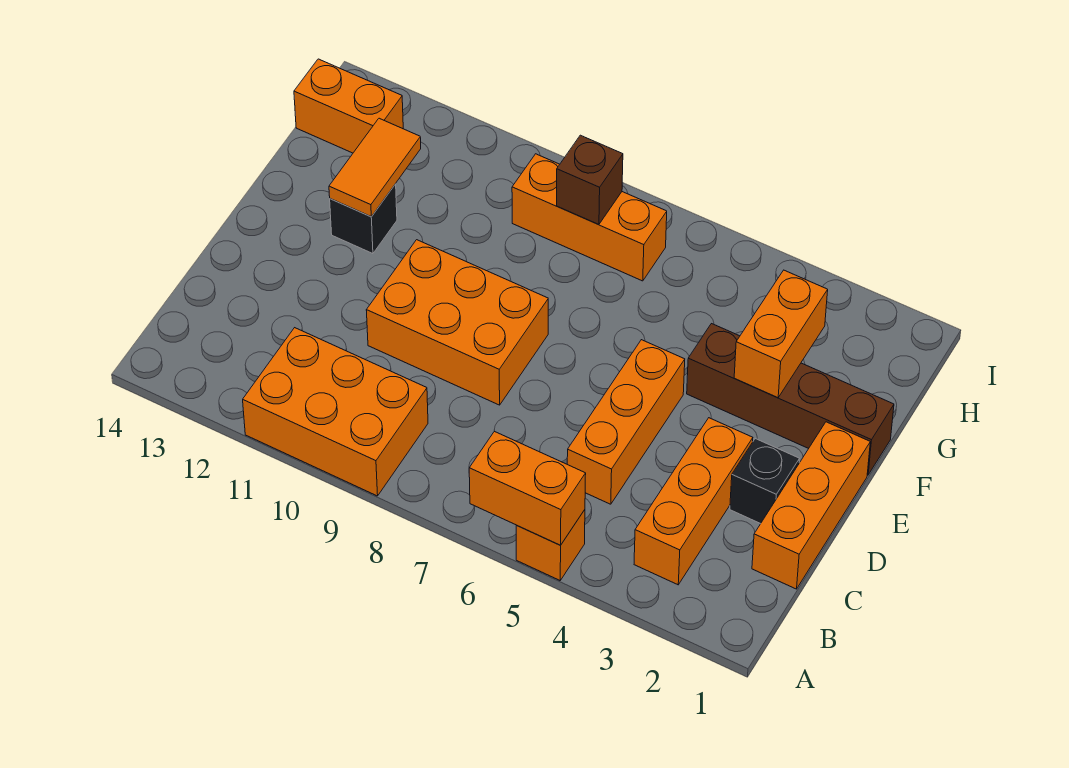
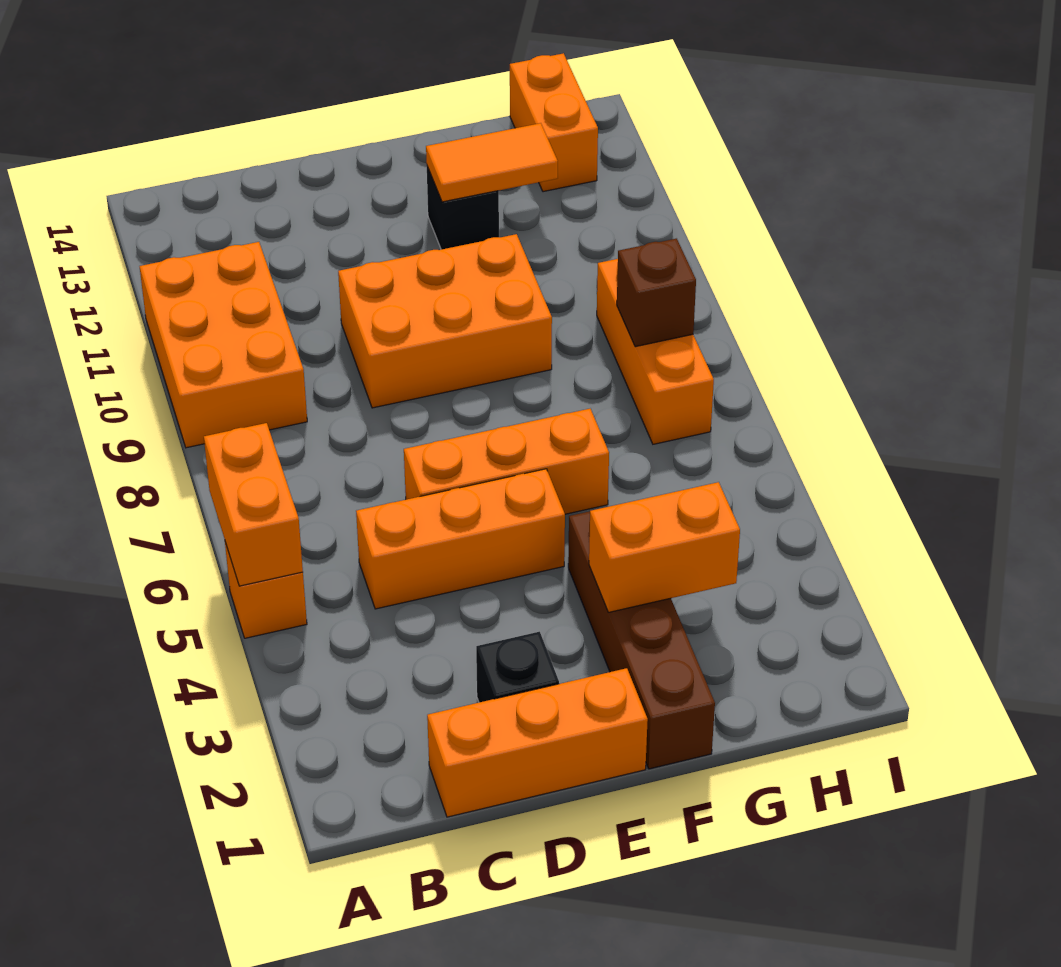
orange 1x3 brick [634,418,753,585] -> orange 1x3 brick moved to [404,409,609,514]
orange 2x3 brick [366,240,548,405] -> orange 2x3 brick turned to [338,234,552,408]

